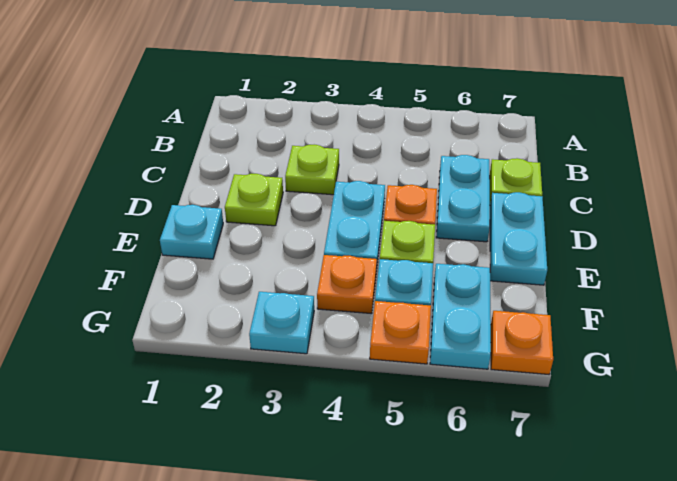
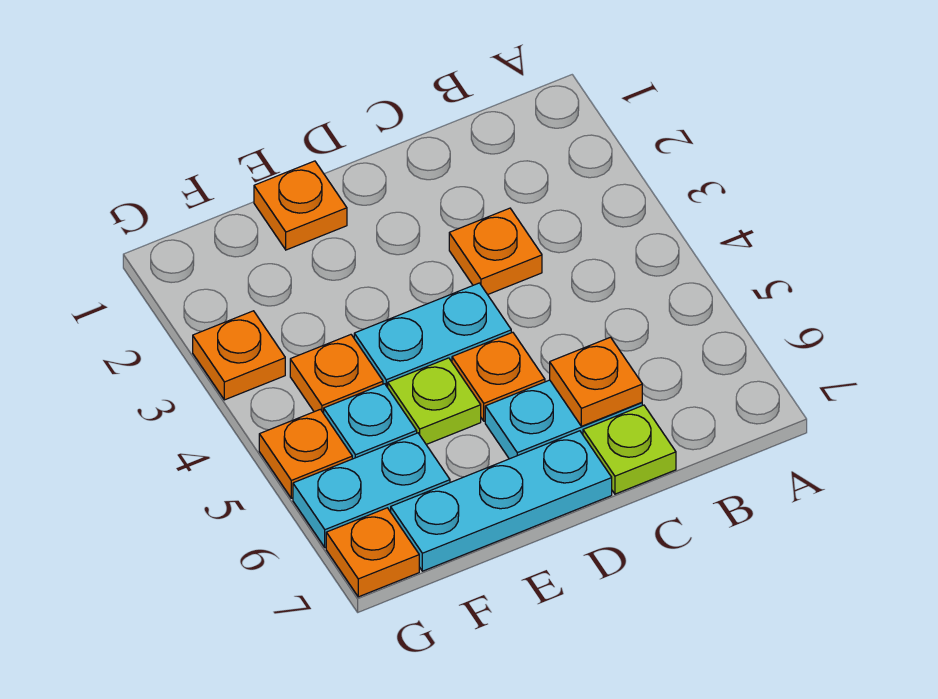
lime 1x1 plate [285,145,339,195] -> orange 1x1 plate [449,208,542,295]
none -> orange 1x1 plate [550,337,642,426]
lime 1x1 plate [225,174,283,226] -> none
cyan 1x2 plate [490,192,547,285] -> cyan 1x3 plate [391,431,612,571]
cyan 1x1 plate [160,205,223,259] -> orange 1x1 plate [254,161,347,250]
cyan 1x1 plate [249,292,314,354] -> orange 1x1 plate [193,311,285,400]

